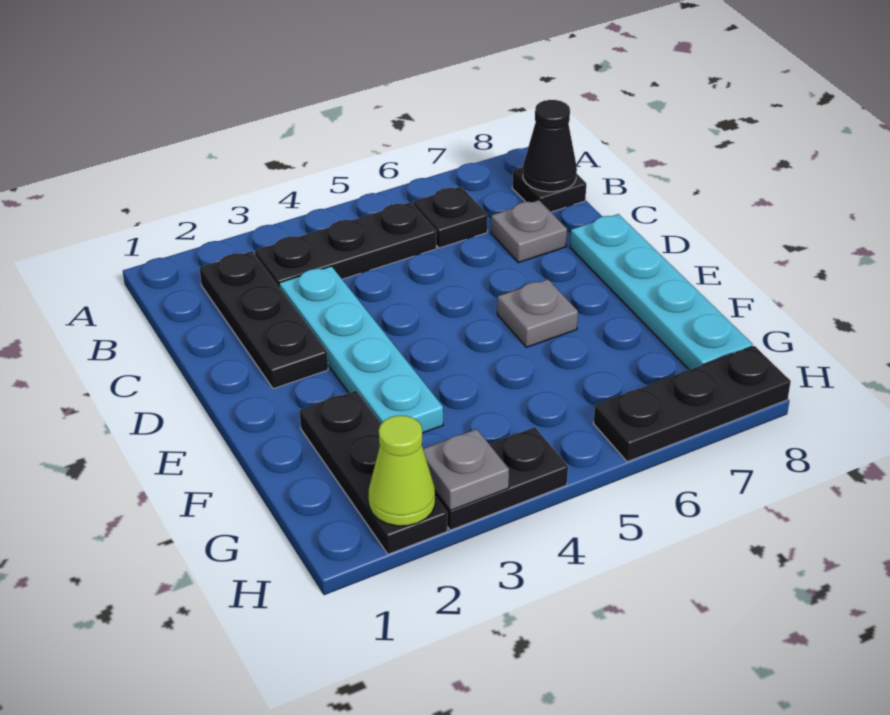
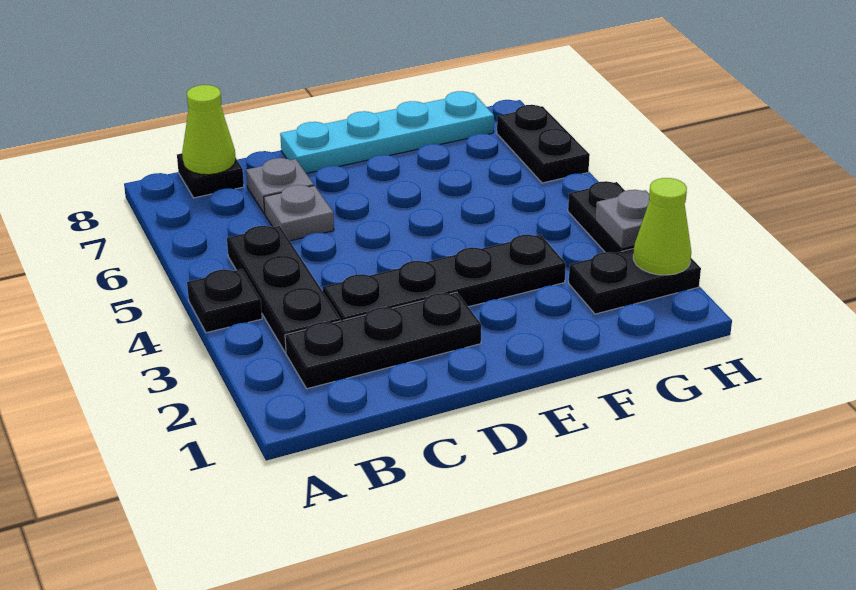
black 1x1 plate [413,187,488,248] -> black 1x1 plate moved to [187,269,262,333]
black 1x1 cone [523,100,577,192] -> lime 1x1 cone [182,85,236,175]
cyan 1x4 plate [279,266,443,433] -> black 1x4 plate [323,235,566,321]
grey 1x1 plate [497,279,578,347] -> grey 1x1 plate moved to [264,185,334,241]
black 1x3 plate [300,391,447,554] -> black 1x2 plate [569,249,701,314]
black 1x3 plate [594,346,791,462] -> black 1x2 plate [497,105,590,183]

